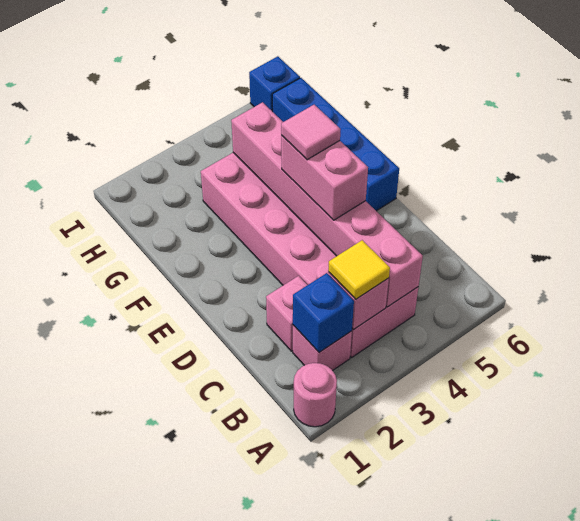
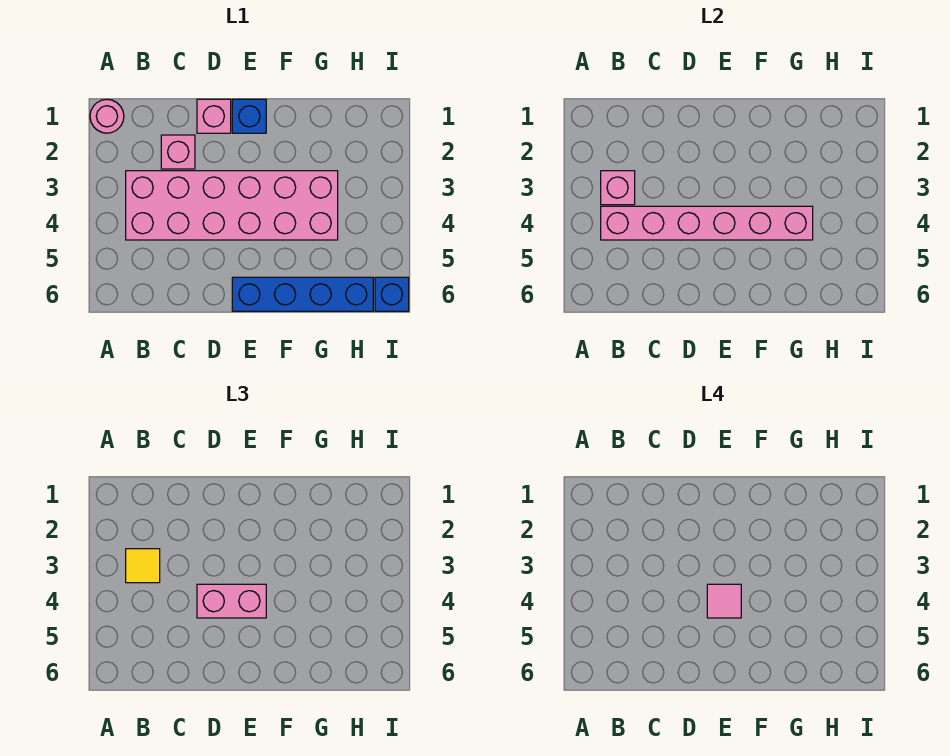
pink 1x1 brick [293,325,352,370] -> pink 1x1 brick moved to [197,99,231,133]
blue 1x1 brick [293,273,354,352] -> blue 1x1 brick moved to [232,99,266,133]

